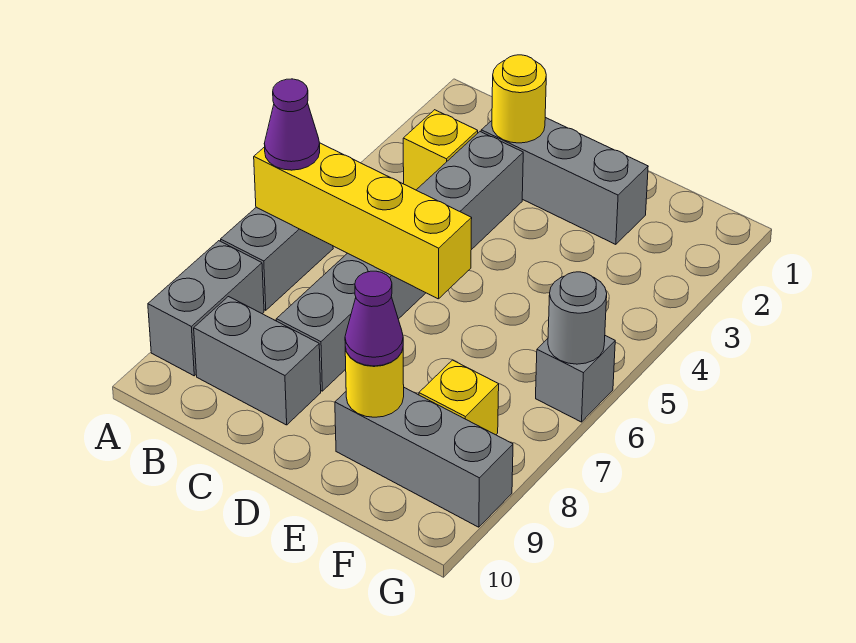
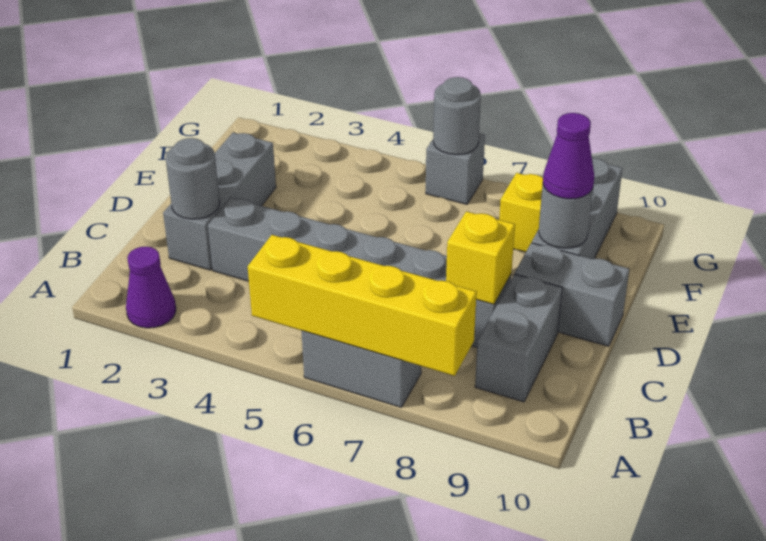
yellow 1x4 brick [254,143,472,299] -> yellow 1x4 brick turned to [248,235,477,376]
purple 1x1 cone [264,79,320,170] -> purple 1x1 cone moved to [126,246,176,328]
grey 1x2 brick [148,241,264,376] -> grey 1x2 brick moved to [515,243,629,346]
yellow 1x1 brick [403,110,478,190] -> yellow 1x1 brick moved to [446,211,515,304]
yellow 1x1 round brick [492,55,546,143] -> grey 1x1 round brick [166,138,220,219]
yellow 1x1 round brick [345,348,404,417] -> grey 1x1 round brick [539,185,593,248]

